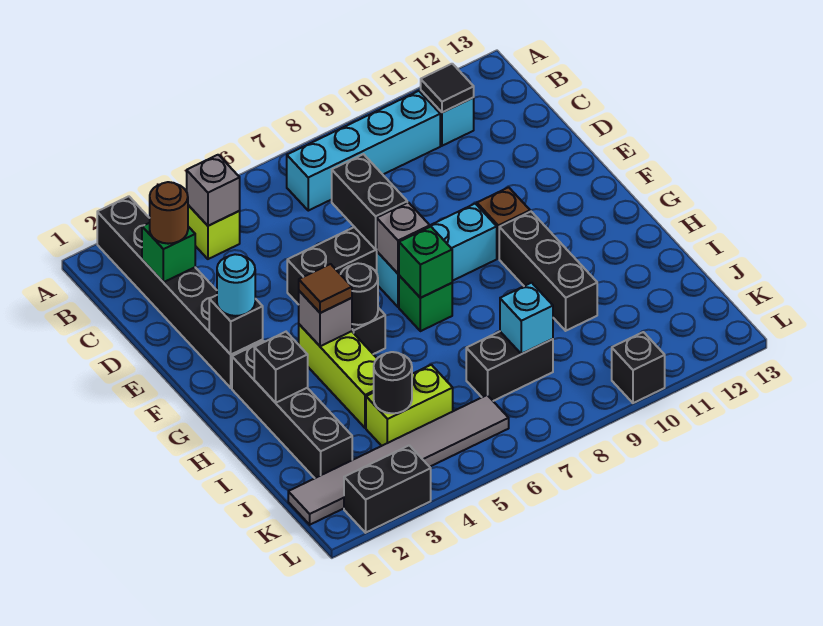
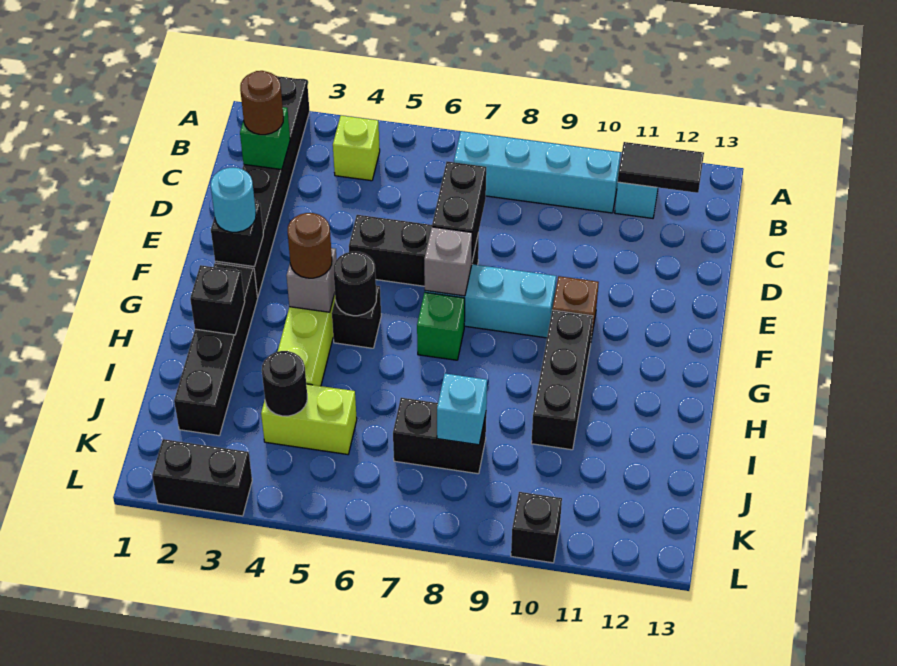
grey 1x1 brick [187,155,240,226] -> none
black 1x1 tile [421,64,474,112] -> black 1x2 tile [618,142,704,193]
brown 1x1 tile [299,264,352,313] -> brown 1x1 round brick [287,213,332,278]
green 1x1 brick [399,227,452,298] -> none
grey 1x6 tile [288,395,509,525] -> none

